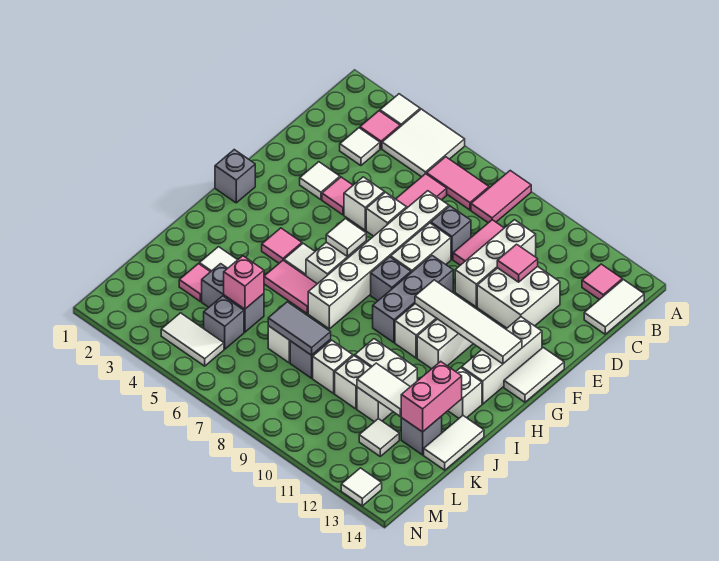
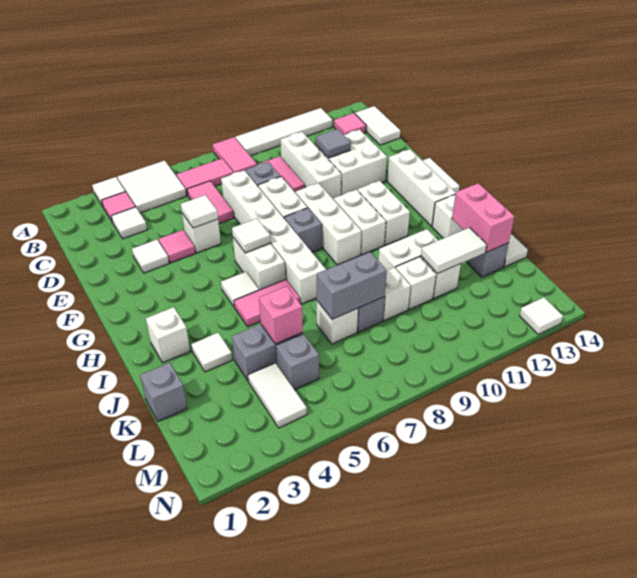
pink 1x1 tile [497,244,538,282] -> grey 1x1 tile [316,129,351,158]
white 1x1 brick [366,192,407,236] -> white 1x1 brick moved to [146,307,190,363]
grey 1x3 brick [373,256,453,343] -> white 1x3 brick [296,183,362,265]
grey 1x1 brick [215,150,255,203] -> grey 1x1 brick moved to [140,363,187,421]
white 1x4 tile [415,280,522,364] -> white 1x4 tile moved to [235,108,333,156]
pink 1x1 tile [262,228,302,263] -> none
pink 1x1 tile [179,264,210,301] -> none
grey 1x2 tile [268,302,331,355] -> grey 1x2 brick [317,252,387,319]
white 1x1 tile [359,419,399,456] -> white 1x1 tile moved to [181,195,218,228]
white 1x2 tile [161,313,224,366] -> white 1x2 tile turned to [248,363,307,428]

